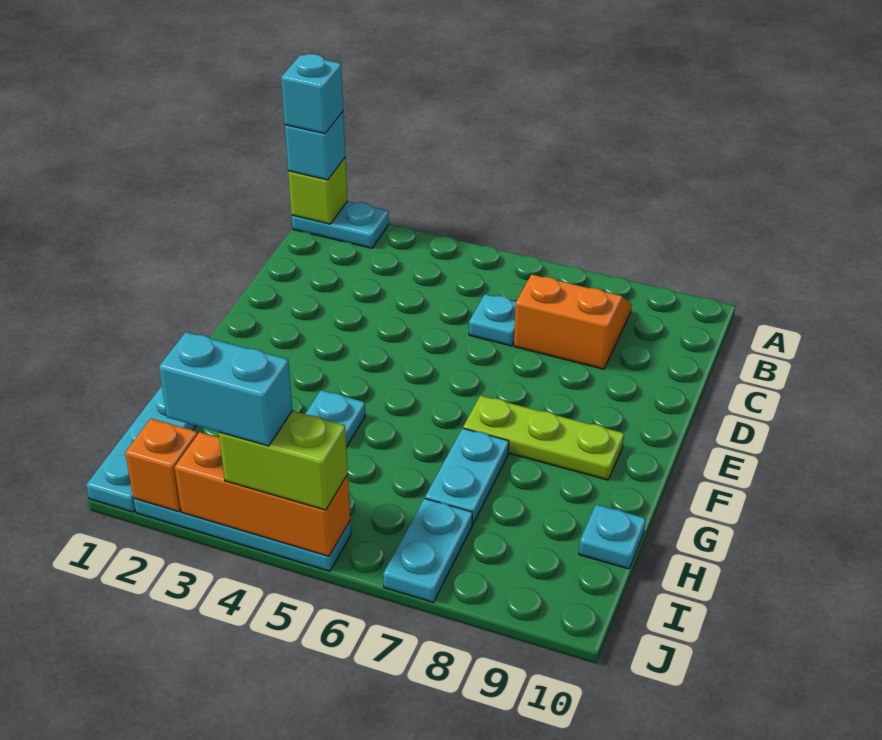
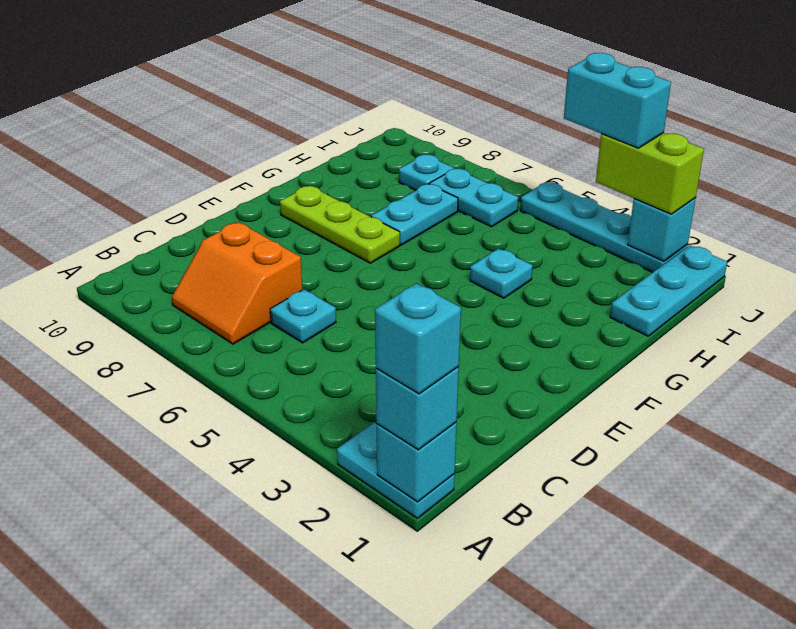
lime 1x1 brick [288,158,347,224] -> cyan 1x1 brick [377,423,457,502]
cyan 1x1 plate [579,505,646,569] -> cyan 1x1 plate moved to [399,155,454,191]
cyan 1x2 plate [383,498,472,602] -> cyan 1x2 plate turned to [429,169,518,227]
orange 1x1 brick [125,419,197,512] -> cyan 1x1 brick [628,198,696,261]
orange 1x3 brick [175,432,350,556] -> none
lime 1x2 brick [219,411,348,510] -> lime 1x2 brick moved to [596,133,704,214]

